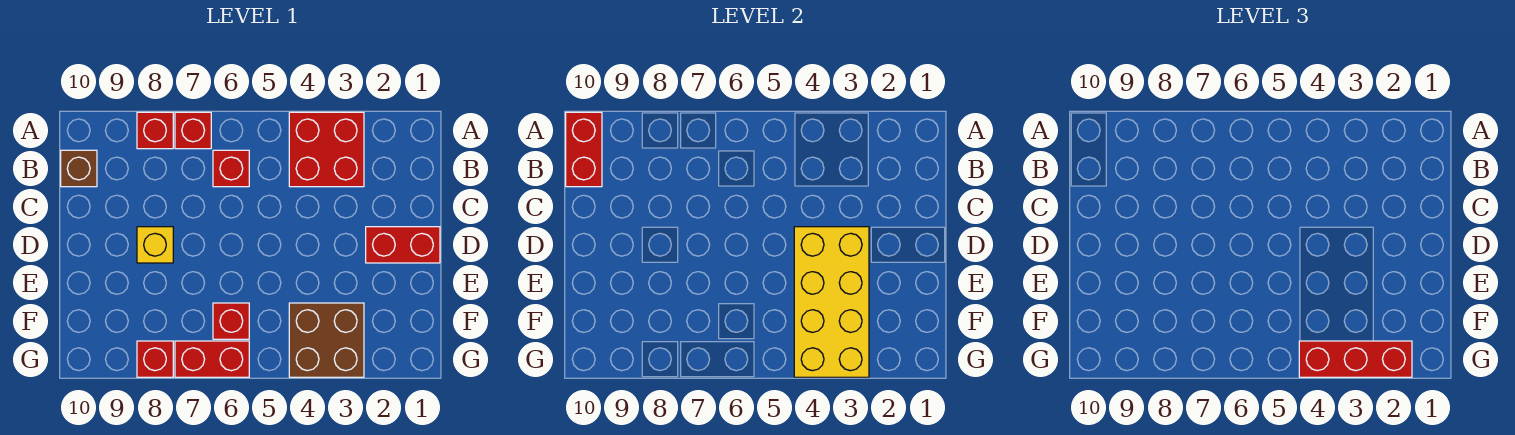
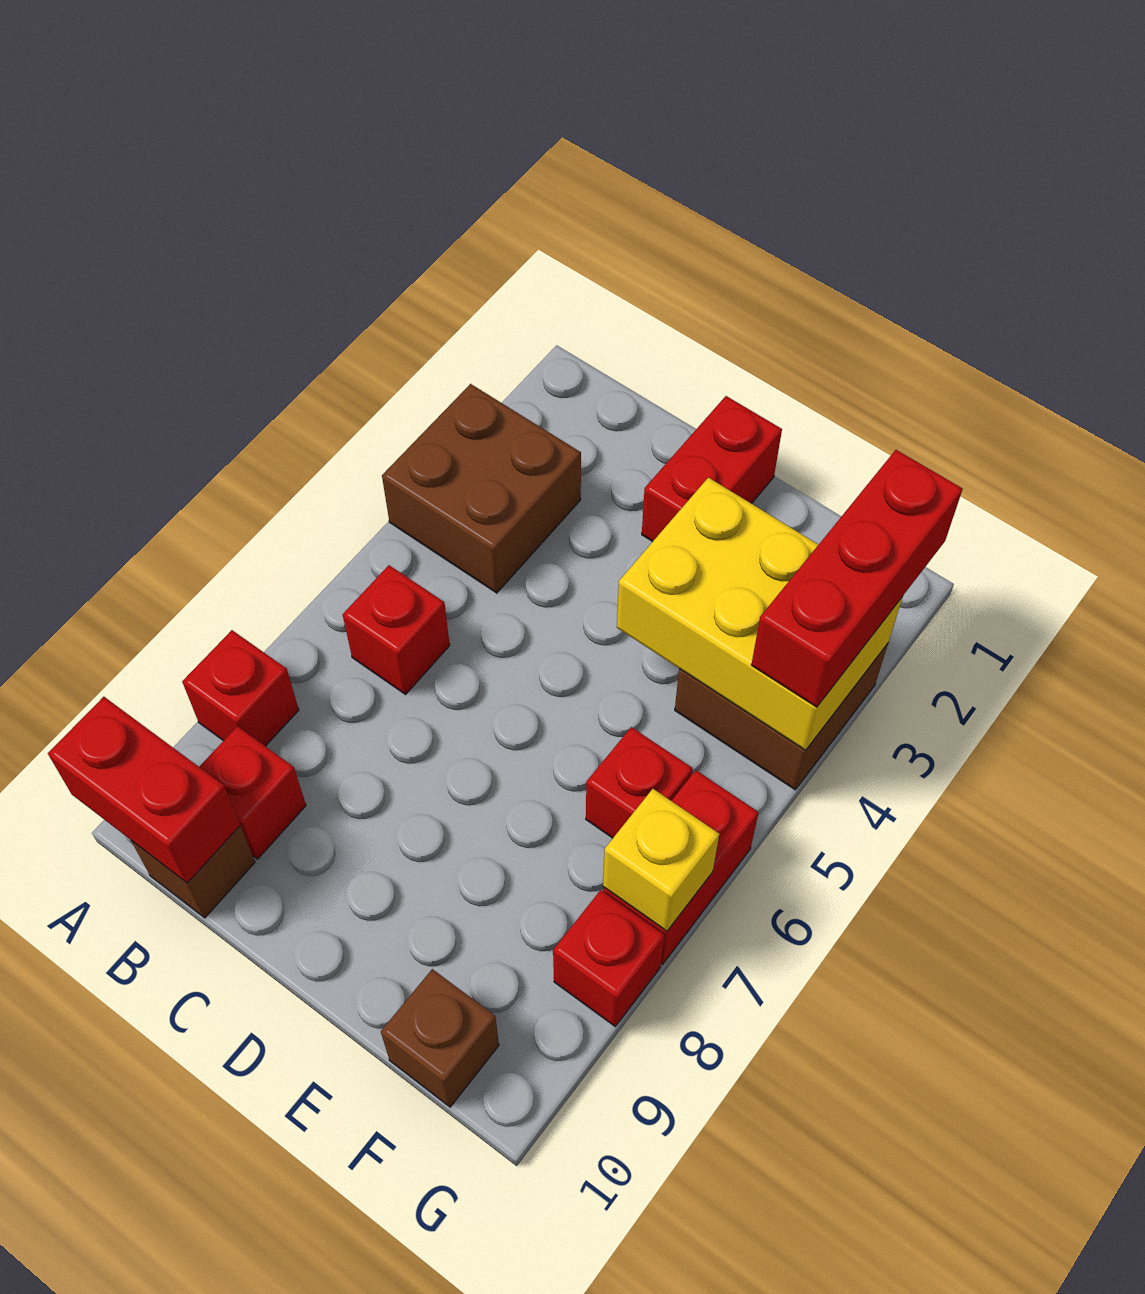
red 2x2 brick [289,112,364,187] -> brown 2x2 brick [382,384,581,593]
red 1x1 brick [175,112,211,149] -> red 1x1 brick moved to [199,726,306,859]
yellow 2x4 brick [794,227,869,377] -> yellow 2x3 brick [617,478,903,751]
yellow 1x1 brick [137,227,173,263] -> yellow 1x1 brick moved to [603,789,719,931]
none -> brown 1x1 brick [381,969,499,1107]

